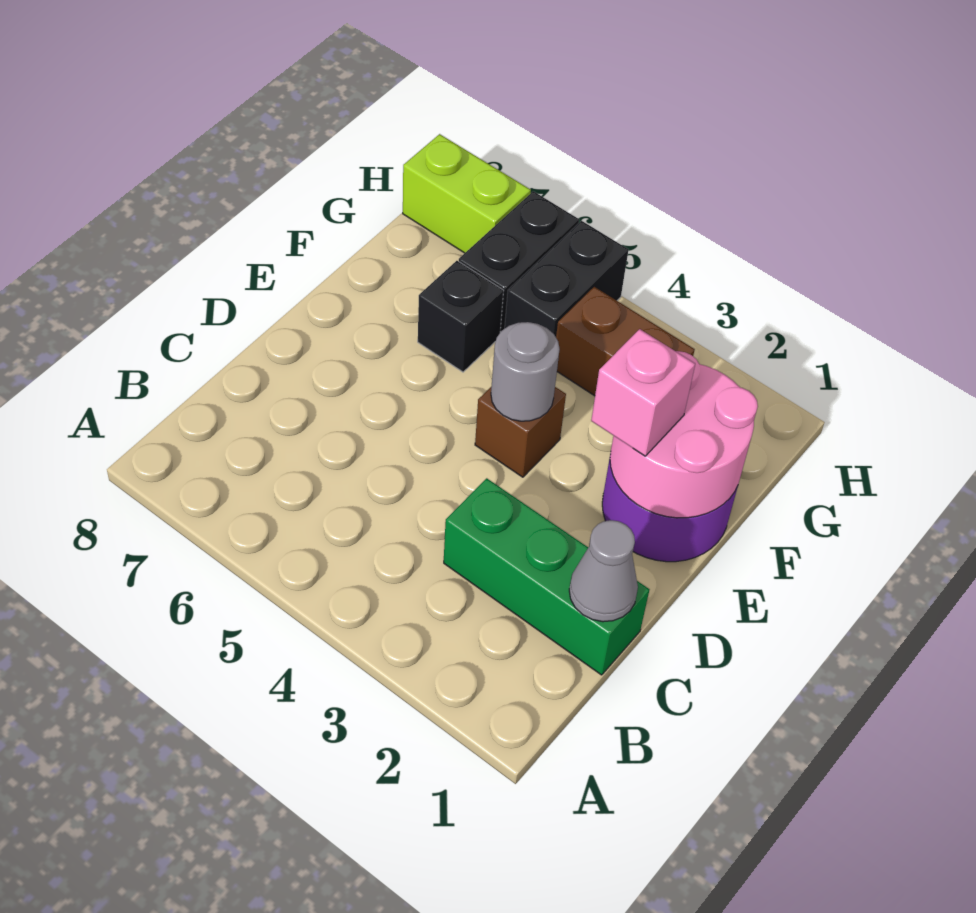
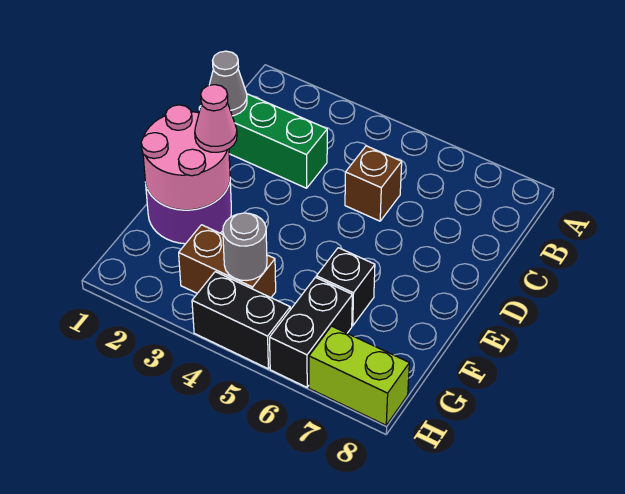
pink 1x1 brick [591,329,695,456] -> pink 1x1 cone [195,85,237,152]
brown 1x1 brick [475,386,566,477] -> brown 1x1 brick moved to [345,146,402,221]
grey 1x1 round brick [491,322,560,421] -> grey 1x1 round brick moved to [223,213,267,280]
black 1x2 brick [505,221,628,337] -> black 1x2 brick turned to [192,272,290,369]

